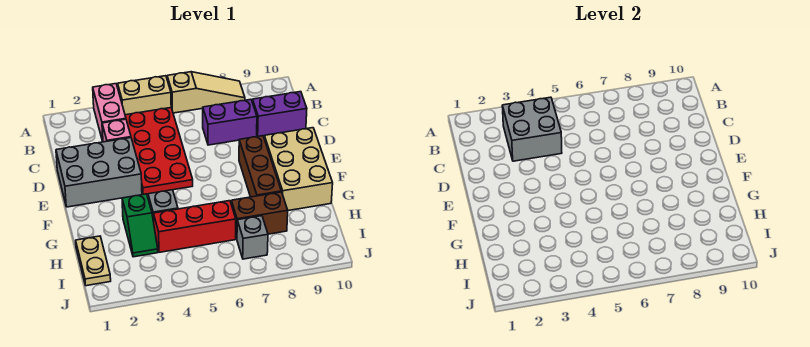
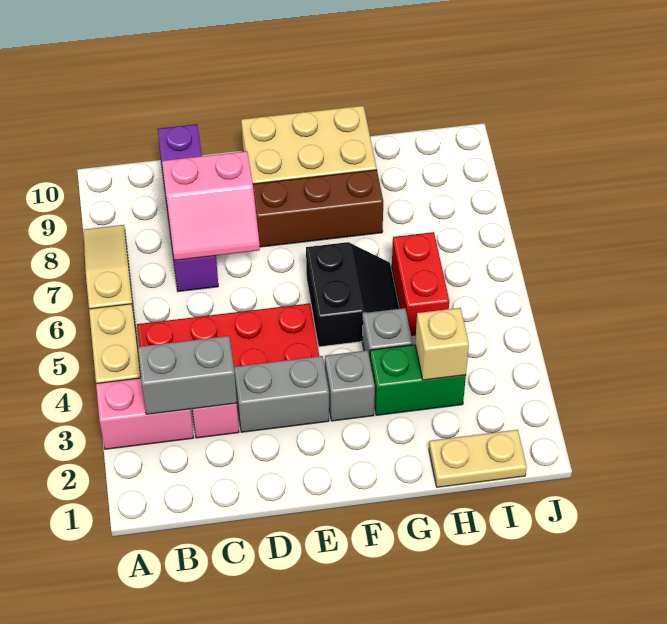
grey 2x2 brick [502,97,562,161] -> grey 1x2 brick [138,336,237,414]
none -> pink 2x2 slope [162,151,260,261]
grey 2x3 brick [56,138,142,207] -> grey 1x2 brick [234,356,329,432]
none -> black 2x2 slope [306,242,399,347]
green 1x2 slope [122,194,158,257] -> green 1x2 brick [370,345,466,415]
none -> tan 1x1 brick [415,308,469,380]
red 1x3 brick [153,201,236,252] -> red 1x2 brick [392,232,449,336]
brown 1x2 brick [231,192,288,238] -> none
grey 1x1 brick [237,216,268,259] -> grey 1x1 brick moved to [325,350,375,421]

